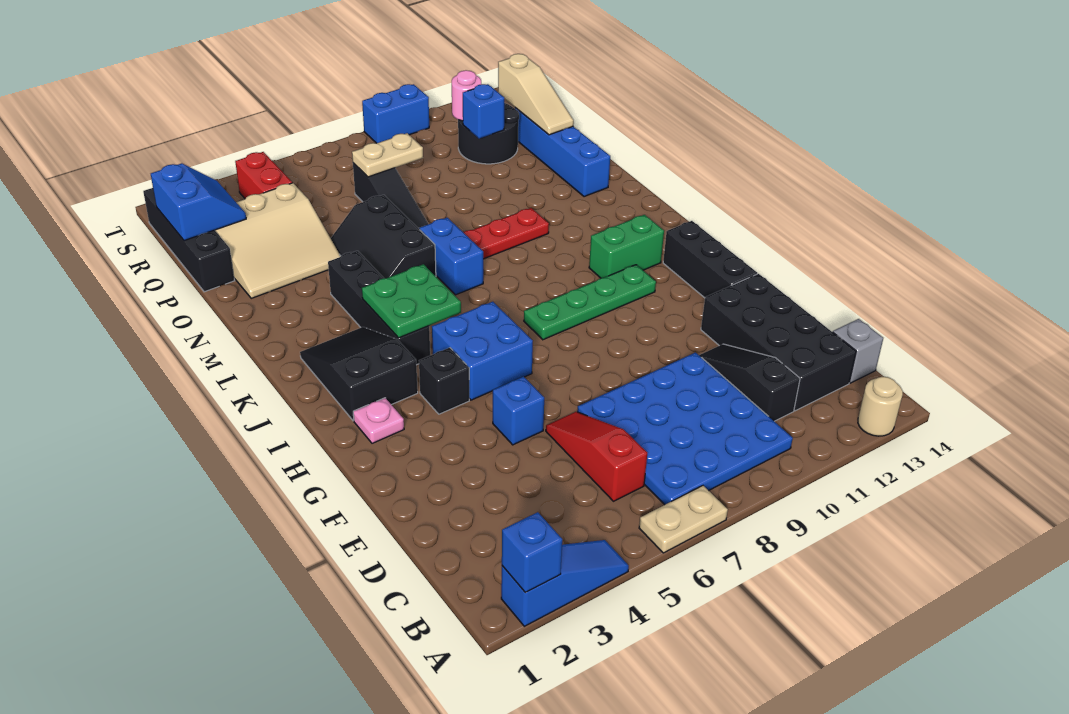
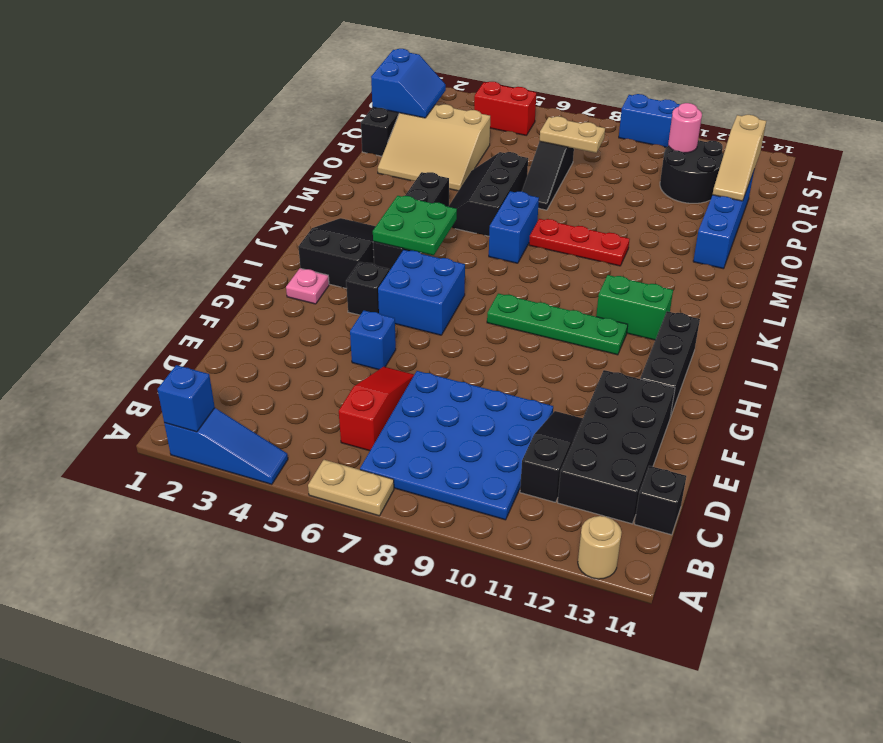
grey 1x1 brick [833,319,883,383] -> black 1x1 brick [635,466,686,535]
blue 1x1 brick [463,84,504,138] -> none
red 1x2 brick [235,152,292,198] -> red 1x2 brick turned to [474,82,536,135]

